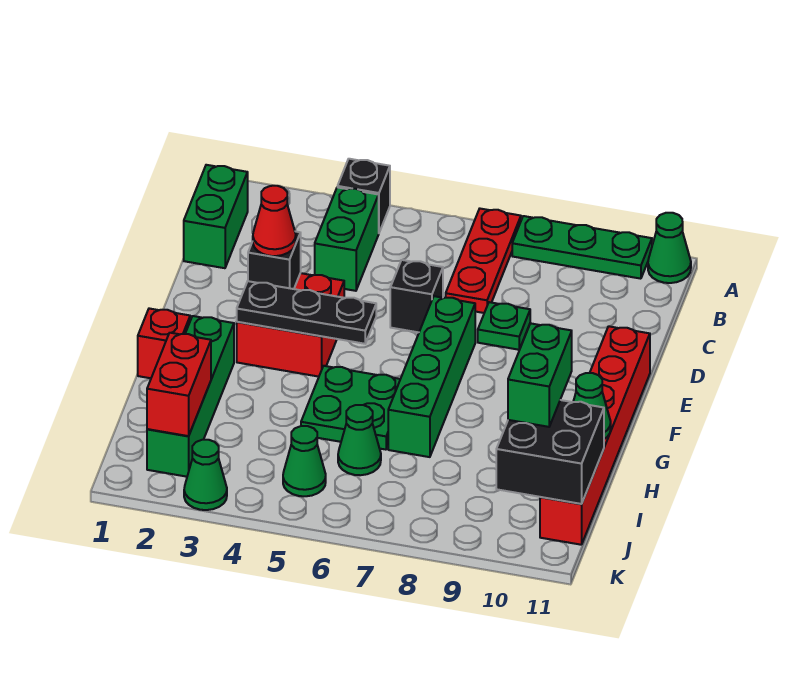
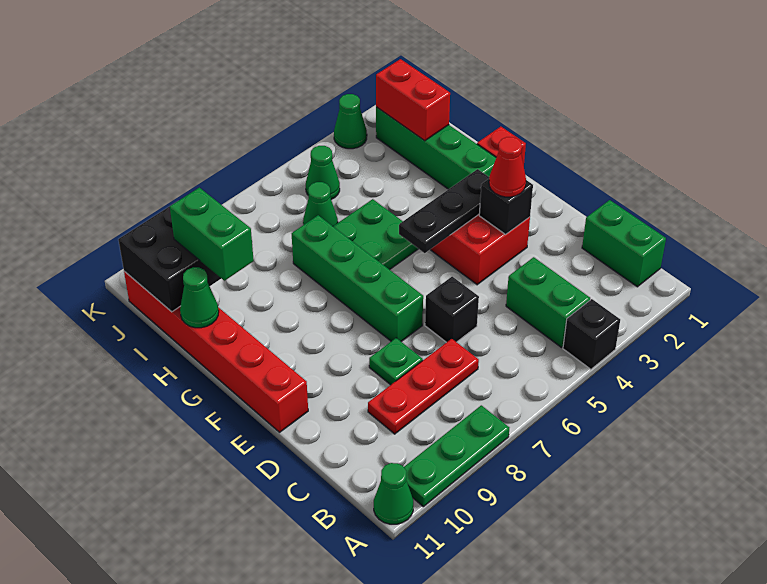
red 1x3 plate [446,209,521,313] -> red 1x3 plate turned to [368,339,479,434]

